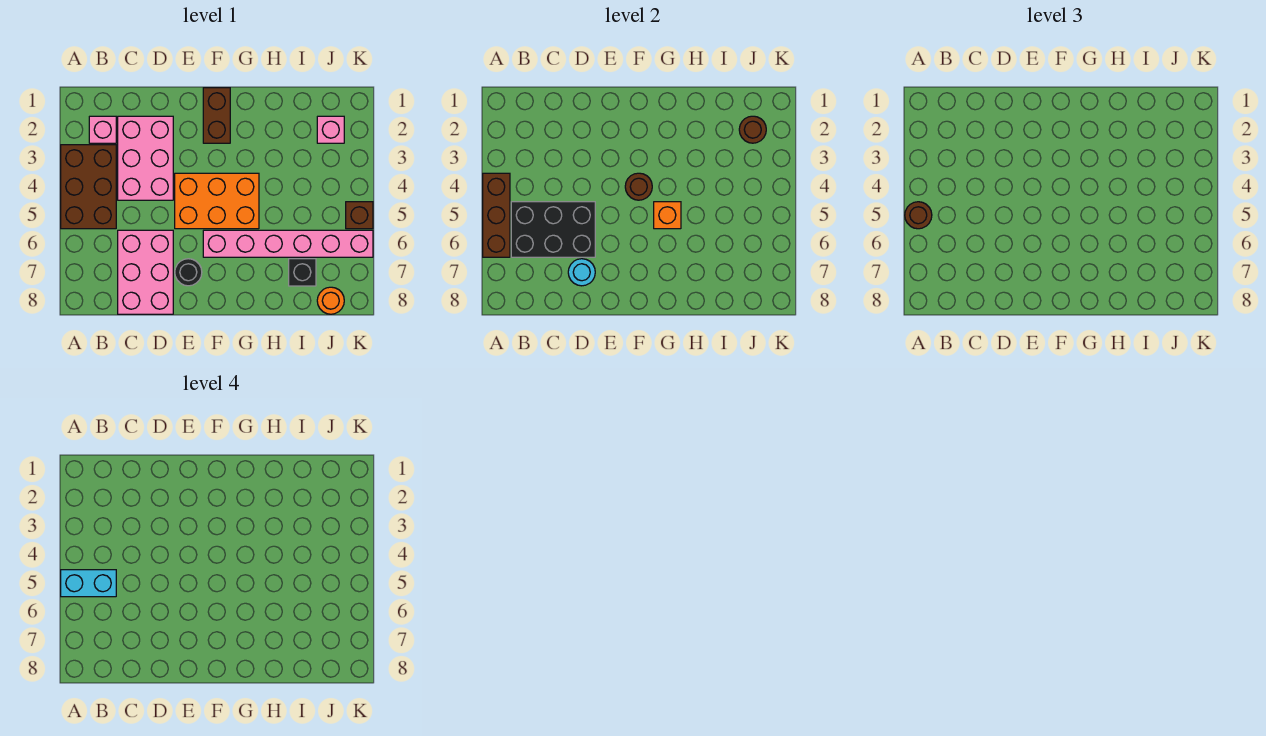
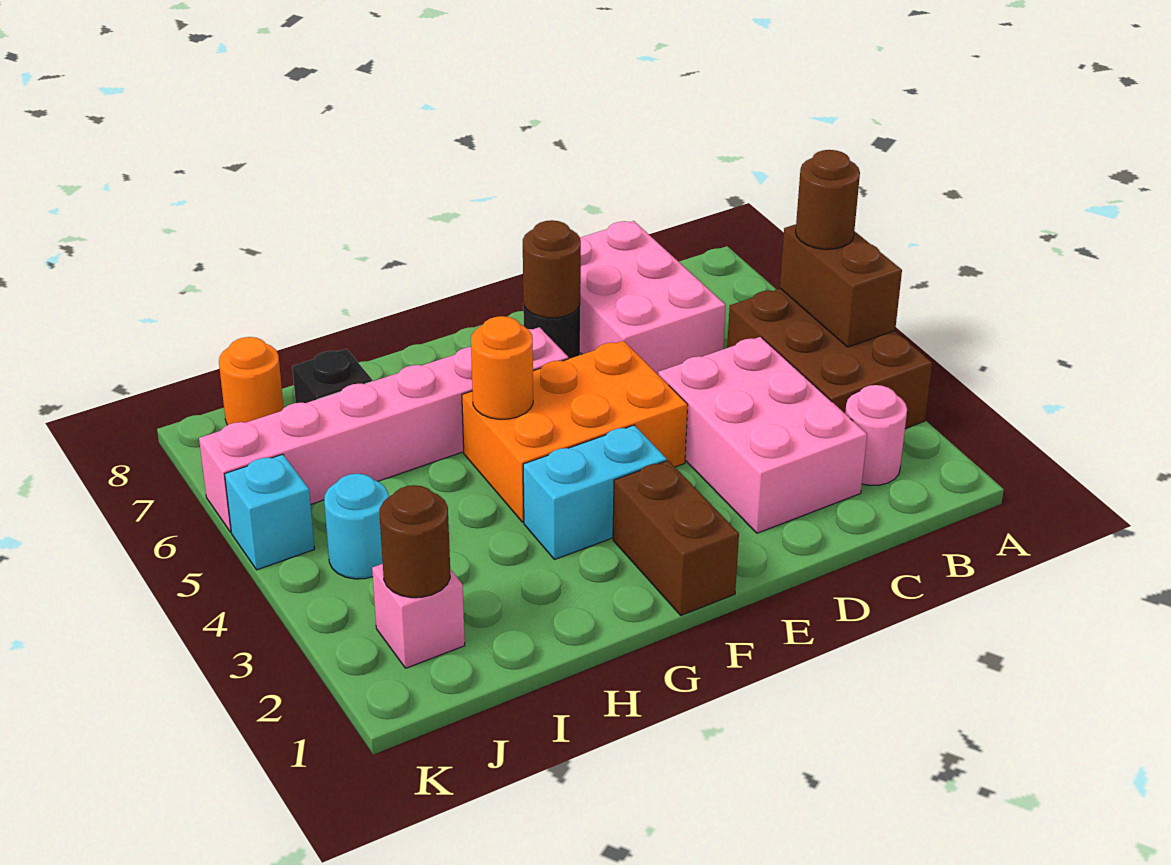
brown 1x3 brick [483,173,510,257] -> brown 1x2 brick [780,224,902,347]
cyan 1x2 brick [61,570,116,597] -> cyan 1x2 brick moved to [523,425,667,560]
pink 1x1 brick [89,116,116,143] -> pink 1x1 round brick [845,385,907,485]
black 2x3 brick [511,202,595,257] -> none
cyan 1x1 round brick [568,259,595,286] -> cyan 1x1 round brick moved to [324,474,389,579]
brown 1x1 round brick [625,173,652,200] -> brown 1x1 round brick moved to [523,220,581,318]
orange 1x1 brick [654,202,681,229] -> orange 1x1 round brick [471,316,533,419]
brown 1x1 brick [346,202,373,229] -> cyan 1x1 brick [225,454,314,570]

